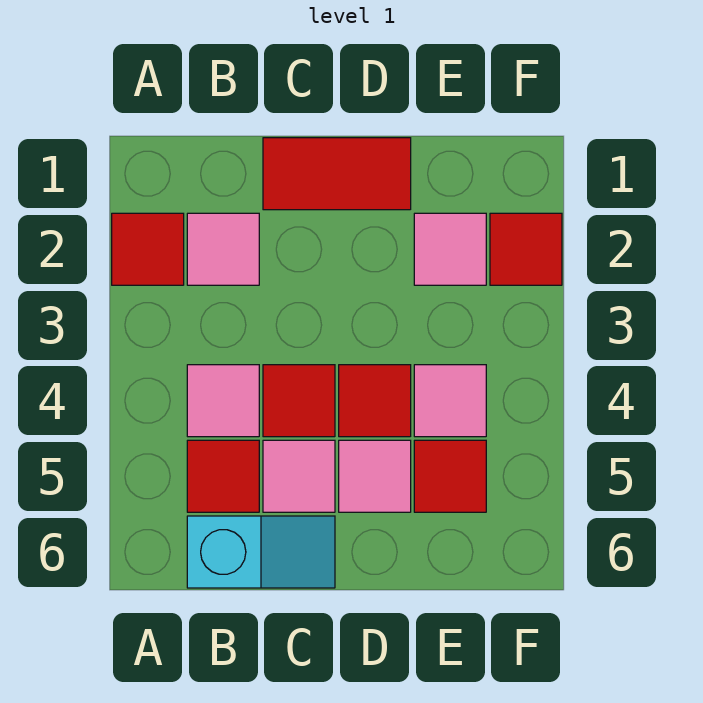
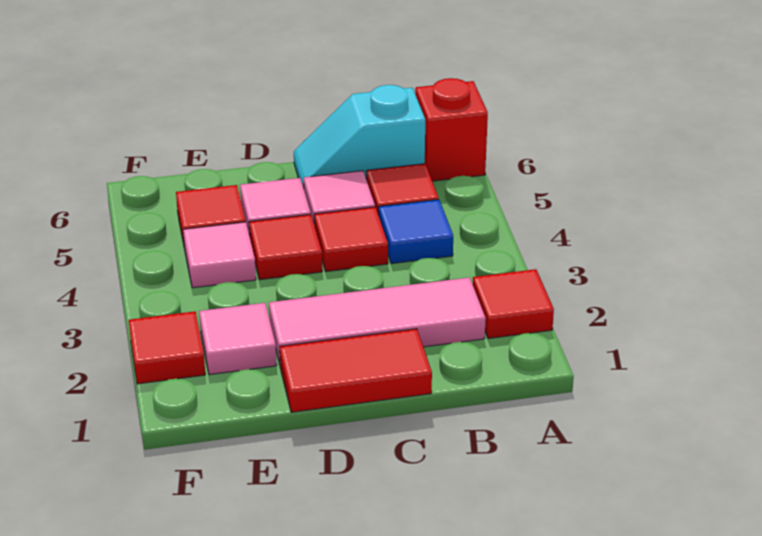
none -> red 1x1 brick [415,78,488,181]
pink 1x1 tile [187,213,259,285] -> pink 1x3 tile [269,278,486,364]
pink 1x1 tile [187,365,259,437] -> blue 1x1 tile [379,200,453,264]

